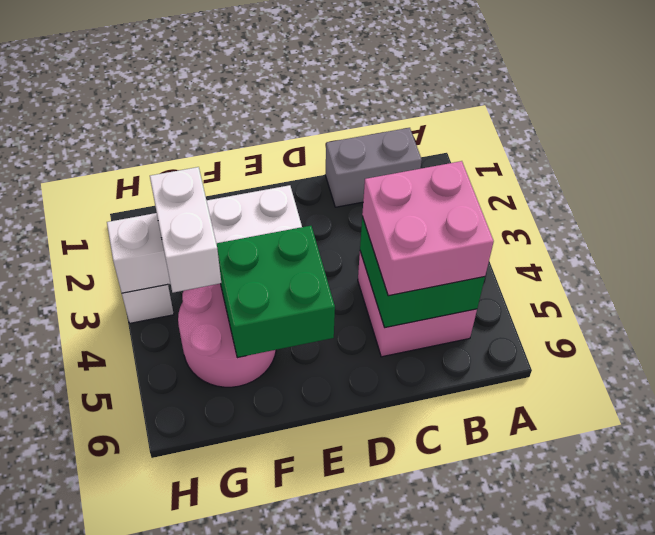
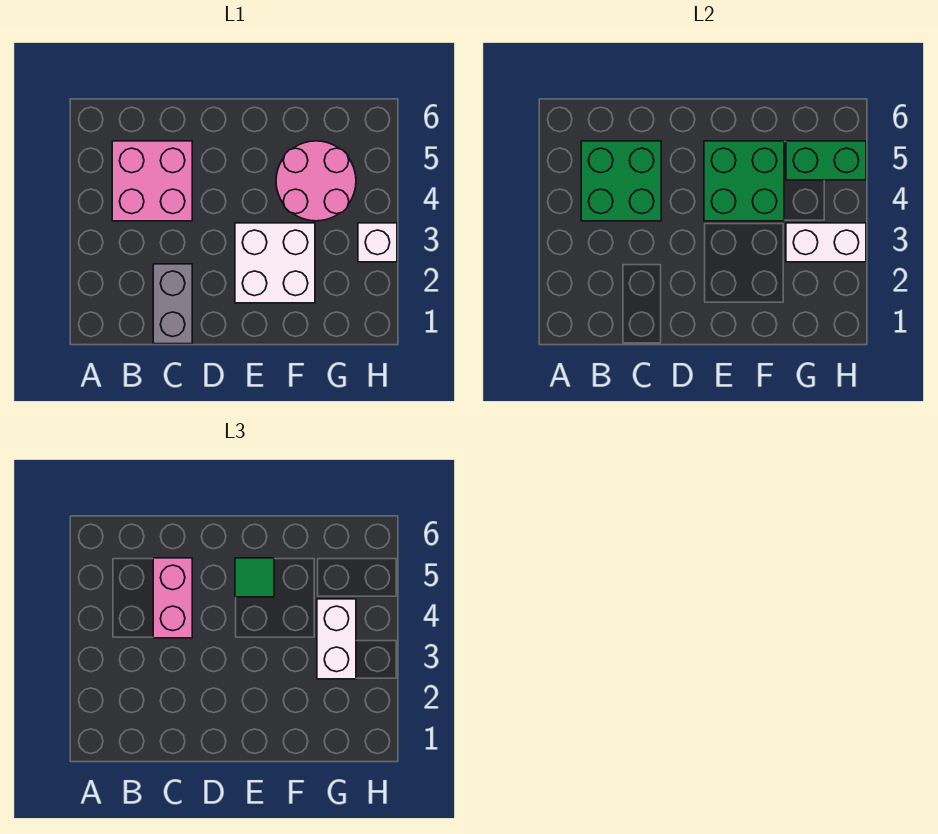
grey 1x2 brick [325,128,422,207] -> grey 1x2 brick turned to [153,264,192,344]
pink 2x2 brick [362,161,494,296] -> pink 1x2 brick [153,558,192,638]
none -> green 1x1 tile [235,558,274,597]
none -> green 1x2 brick [786,141,866,180]

